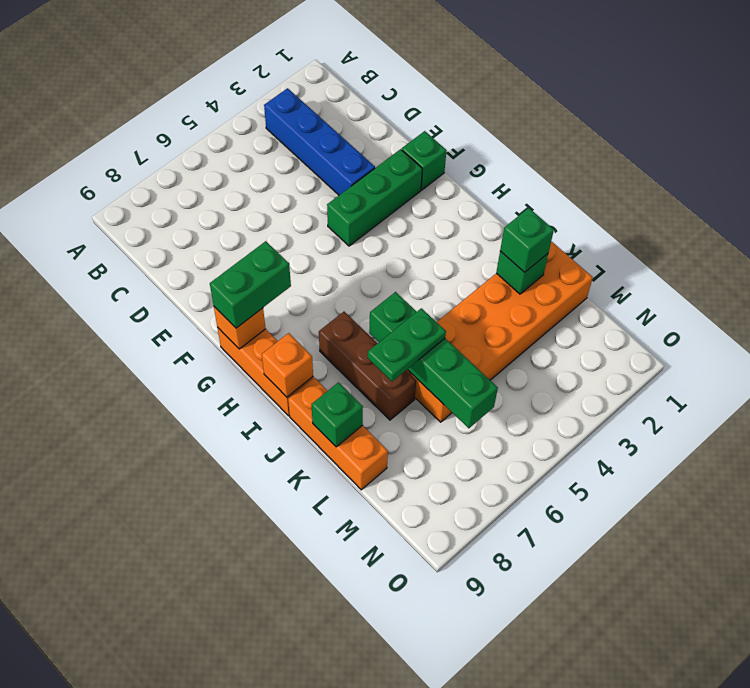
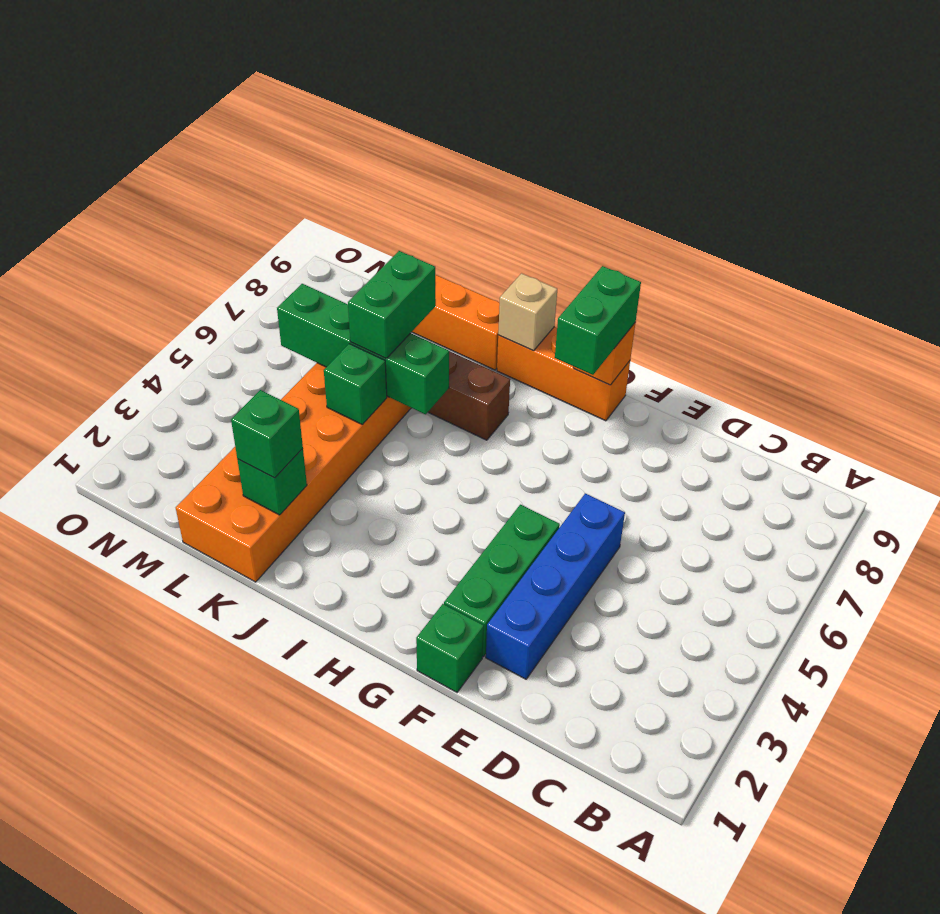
blue 1x4 brick [264,88,375,195] -> blue 1x4 brick turned to [486,493,625,679]
orange 1x1 brick [262,333,313,397] -> tan 1x1 brick [498,273,557,351]
green 1x2 plate [368,308,446,382] -> green 1x2 brick [348,251,436,358]
green 1x1 brick [311,382,363,447] -> green 1x1 brick moved to [324,344,387,425]

